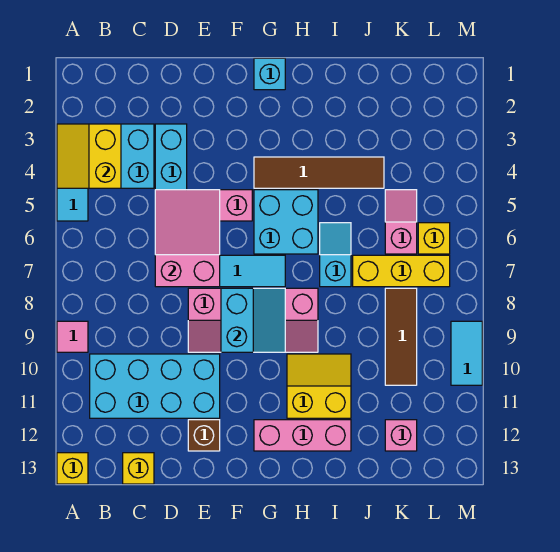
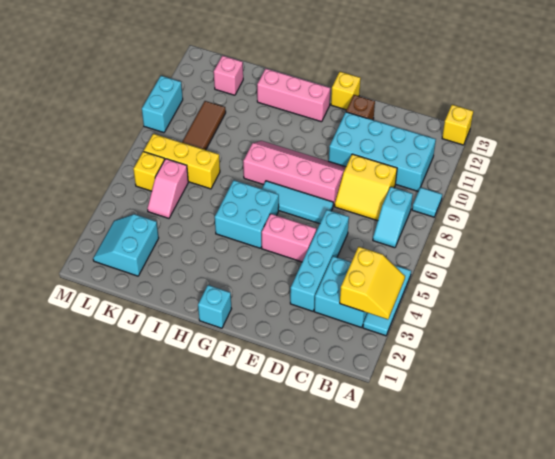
pink 1x1 tile [57,321,88,352] -> cyan 1x1 tile [412,187,442,217]
yellow 1x1 brick [123,453,154,484] -> yellow 1x1 brick moved to [331,72,361,110]
pink 2x3 slope [155,190,220,287] -> none
cyan 2x2 slope [221,288,285,352] -> cyan 2x2 slope moved to [93,214,159,276]
brown 1x4 tile [254,157,384,188] -> none
yellow 2x2 slope [287,354,351,418] -> yellow 2x2 slope moved to [335,154,397,221]
cyan 1x2 slope [320,223,351,287] -> cyan 1x2 slope moved to [373,187,413,248]
cyan 1x2 tile [451,321,482,385] -> cyan 1x2 brick [142,76,183,133]

